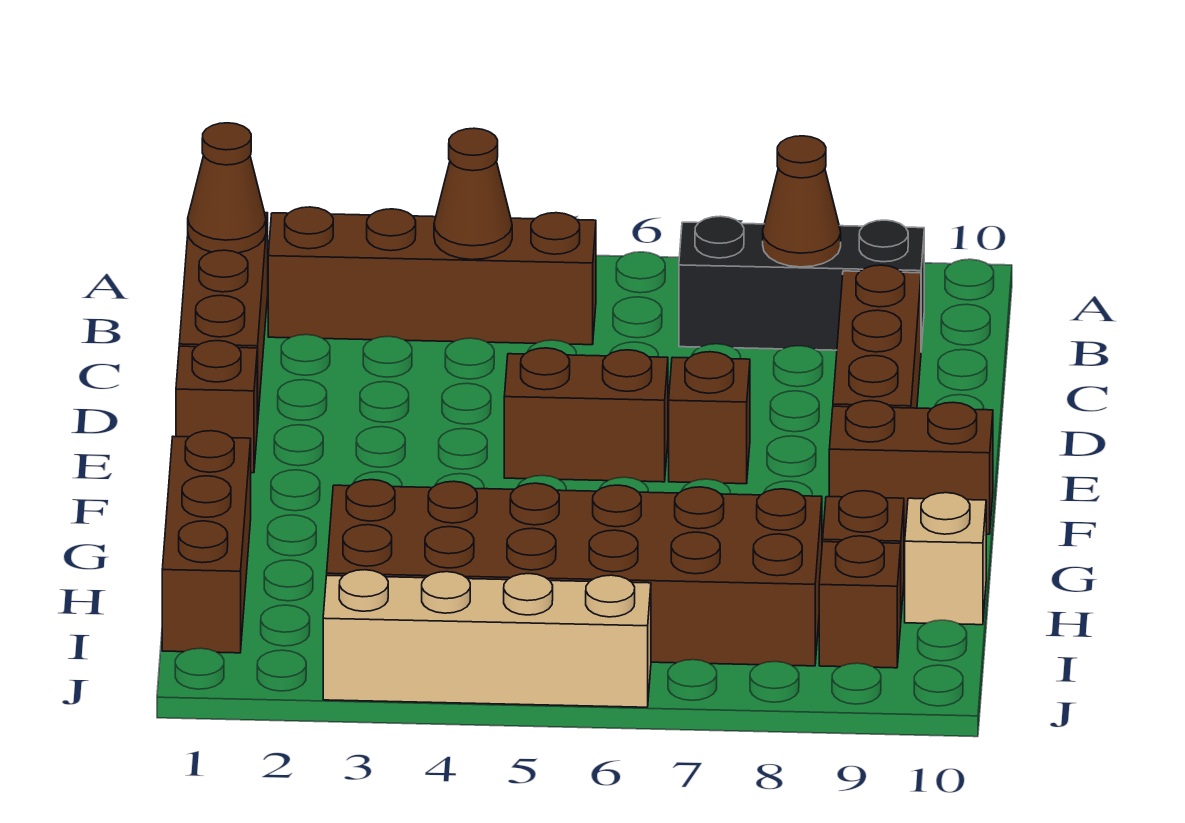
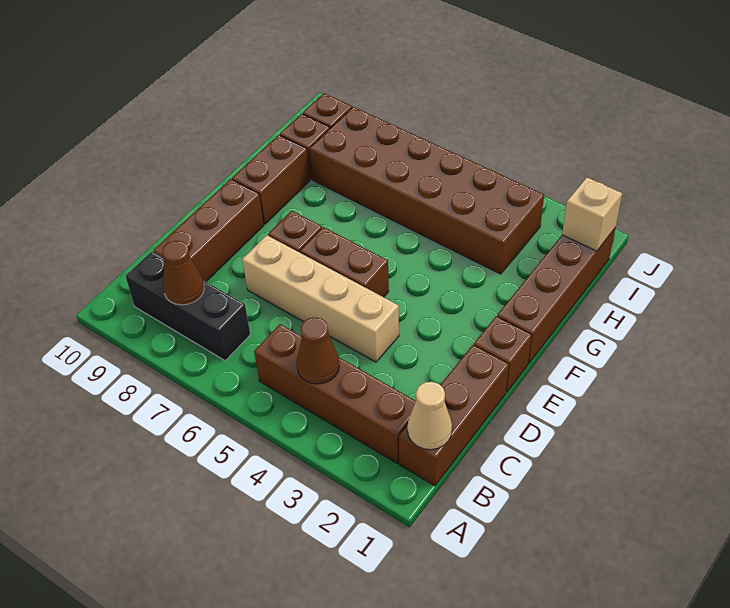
brown 1x1 cone [188,123,266,253] -> tan 1x1 cone [407,382,452,450]
brown 1x2 brick [829,401,993,534] -> brown 1x2 brick turned to [232,135,310,224]
brown 1x3 brick [162,431,251,653] -> brown 1x4 brick [497,229,615,364]
tan 1x1 brick [905,493,986,625] -> tan 1x1 brick moved to [562,177,622,251]
tan 1x4 brick [323,570,651,707] -> tan 1x4 brick moved to [242,235,399,362]

